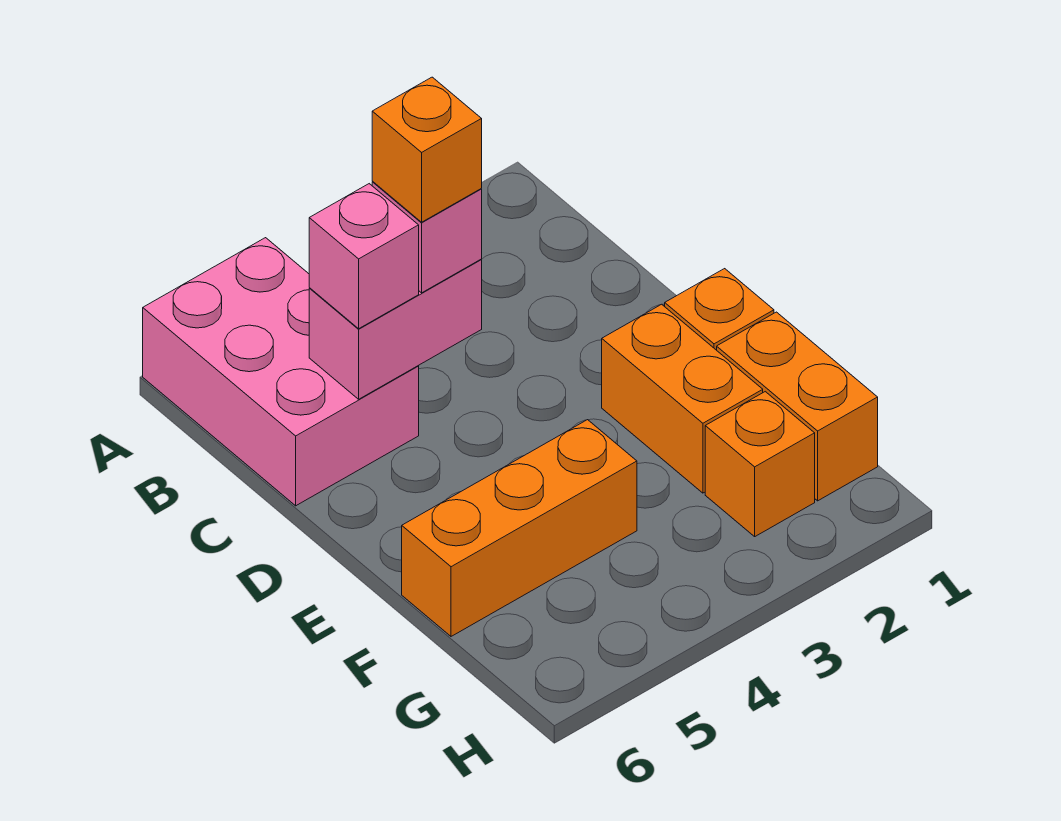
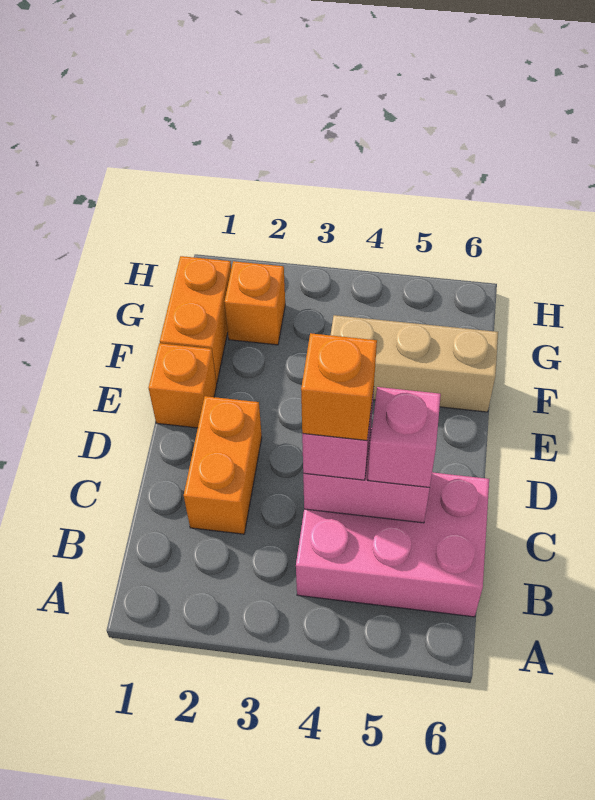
pink 2x3 brick [143,238,419,506] -> pink 2x3 brick turned to [296,472,489,617]
orange 1x2 brick [602,304,763,493] -> orange 1x2 brick moved to [184,396,262,534]
orange 1x3 brick [402,420,637,636] -> tan 1x3 brick [331,315,498,412]

